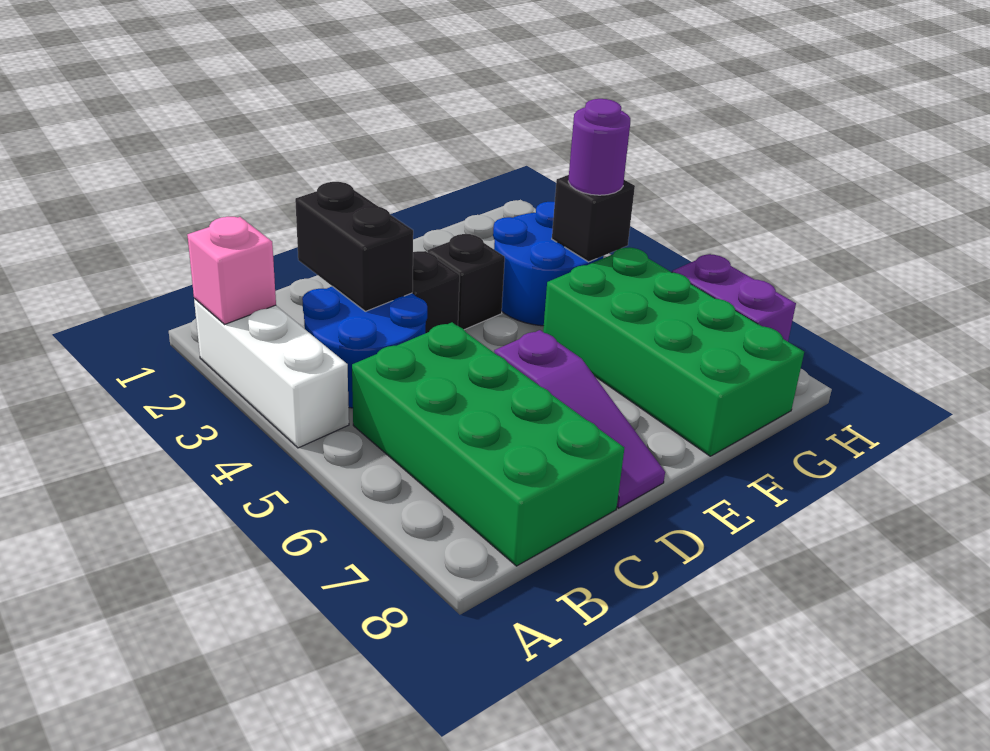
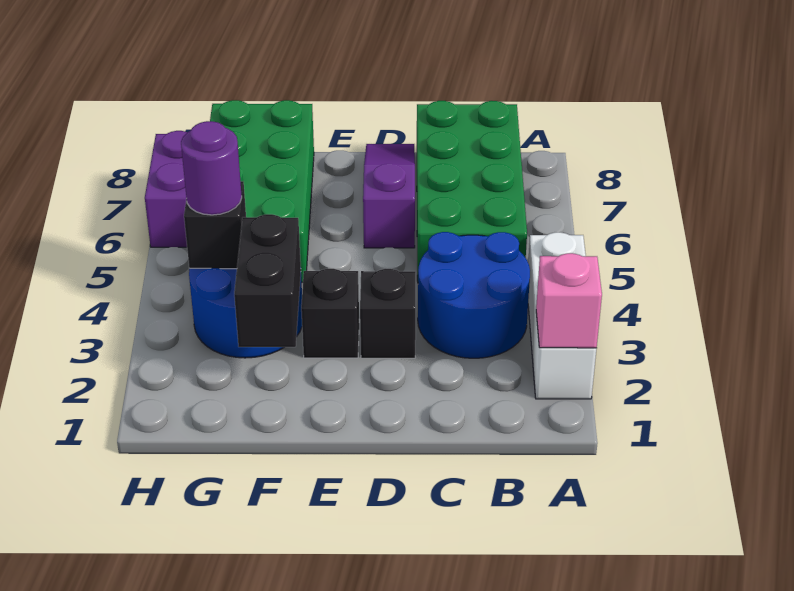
black 1x2 brick [295,182,413,311] -> black 1x2 brick moved to [234,214,301,347]

